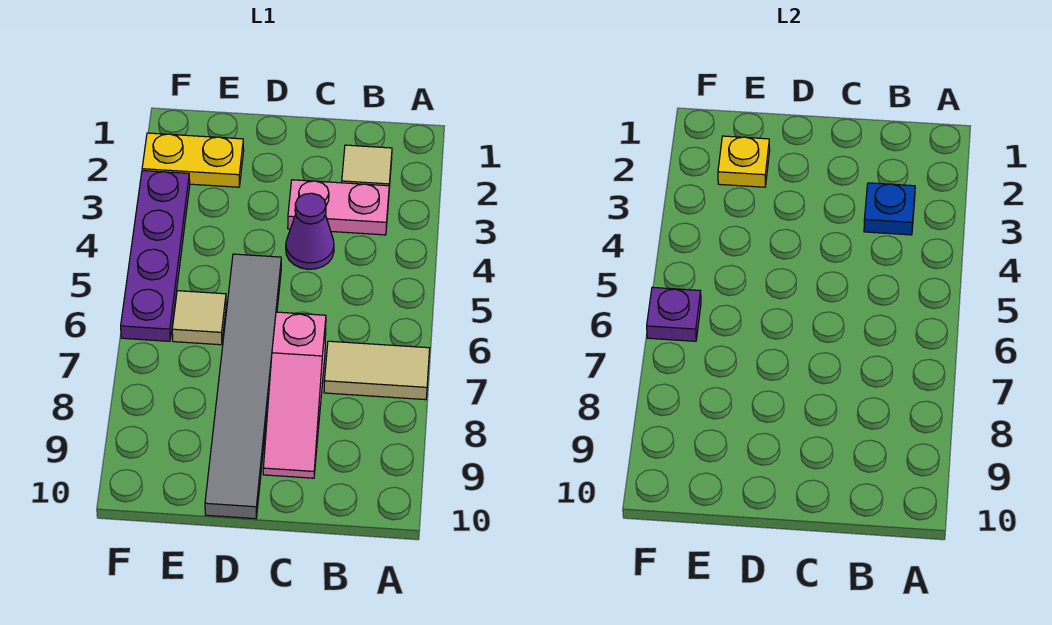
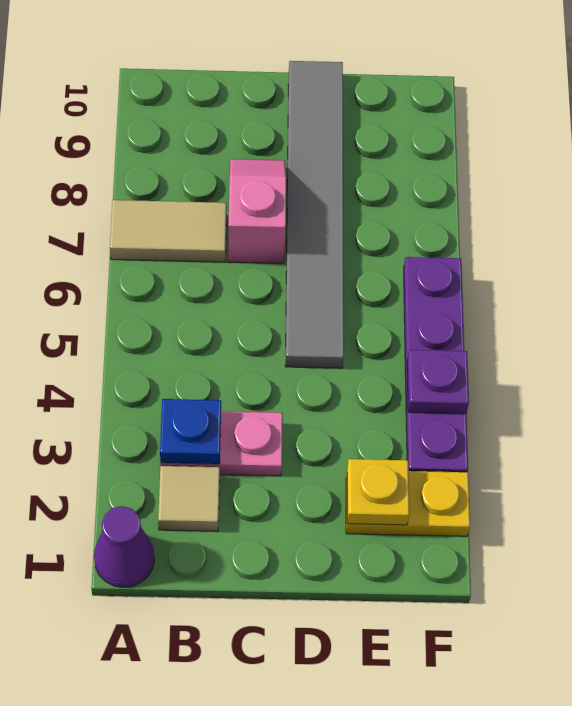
purple 1x1 cone [286,193,334,269] -> purple 1x1 cone moved to [94,506,154,588]
pink 1x3 slope [263,312,326,478] -> pink 1x2 slope [228,159,286,263]
tan 1x1 tile [172,291,226,345] -> none
purple 1x1 plate [647,287,701,341] -> purple 1x1 plate moved to [407,350,469,414]

